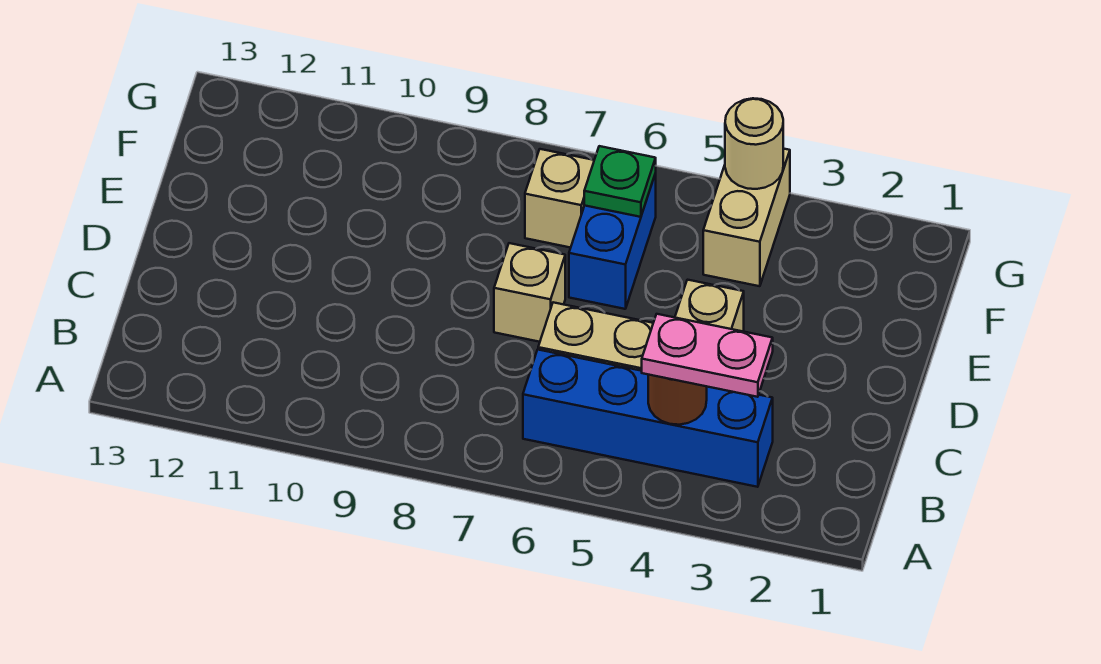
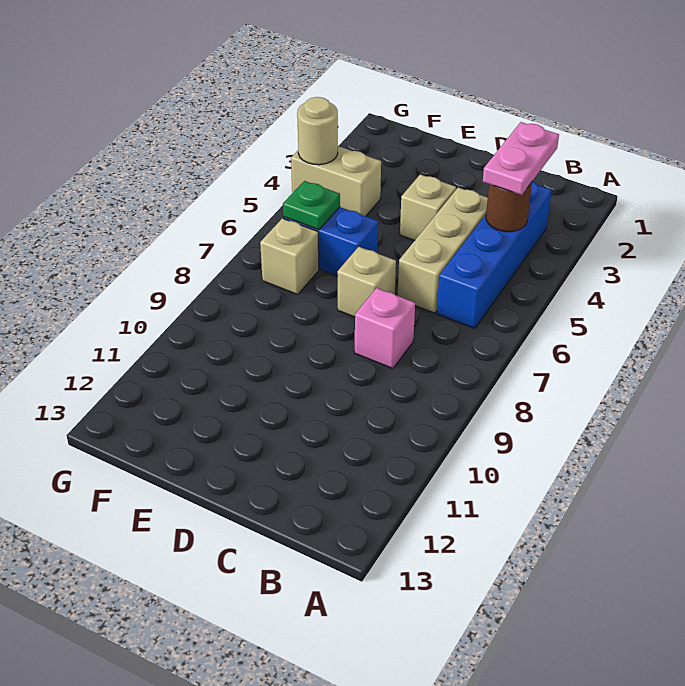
none -> pink 1x1 brick [355,288,415,369]

